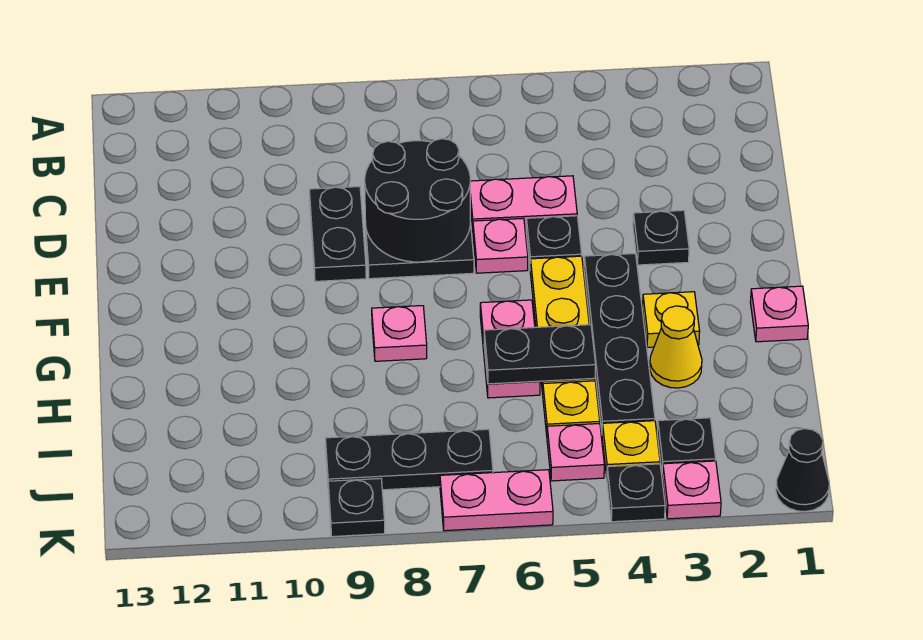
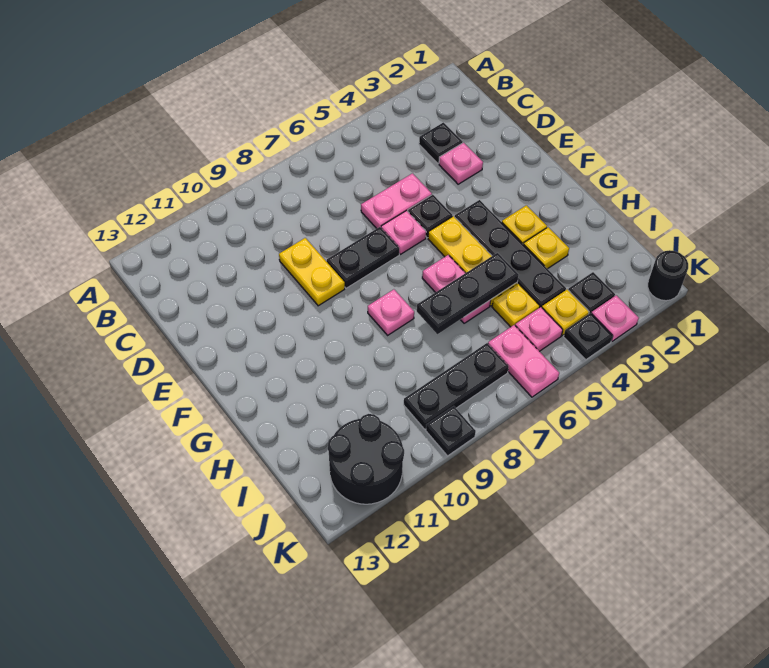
black 2x2 round brick [365,139,470,262] -> black 2x2 round brick moved to [328,414,404,504]
black 1x2 plate [309,186,366,281] -> yellow 1x2 plate [279,238,345,306]
black 1x1 plate [633,210,689,265] -> black 1x1 plate moved to [419,123,463,164]
pink 1x1 plate [750,286,808,342] -> pink 1x1 plate moved to [439,143,483,184]
yellow 1x1 cone [650,306,702,388] -> yellow 1x1 plate [523,227,569,269]
black 1x2 plate [484,325,596,384] -> black 1x3 plate [417,253,519,334]
black 1x1 cone [776,429,829,512] -> black 1x1 round brick [648,250,688,301]
pink 1x2 plate [440,470,553,531] -> pink 1x2 plate turned to [488,325,559,397]

